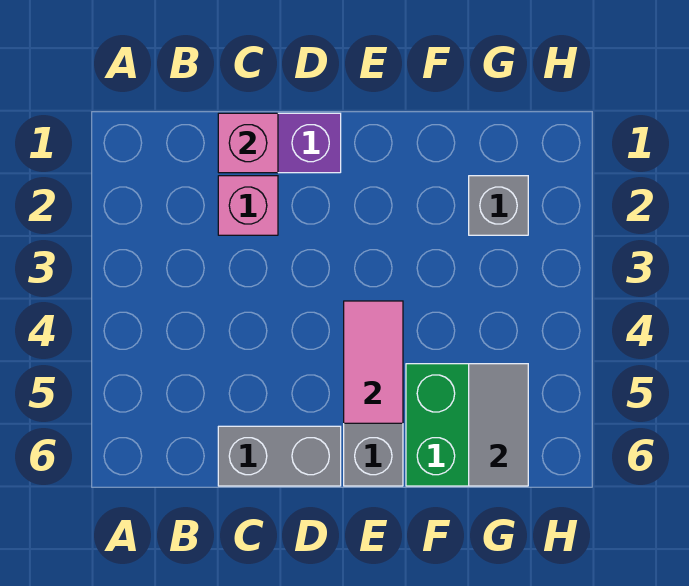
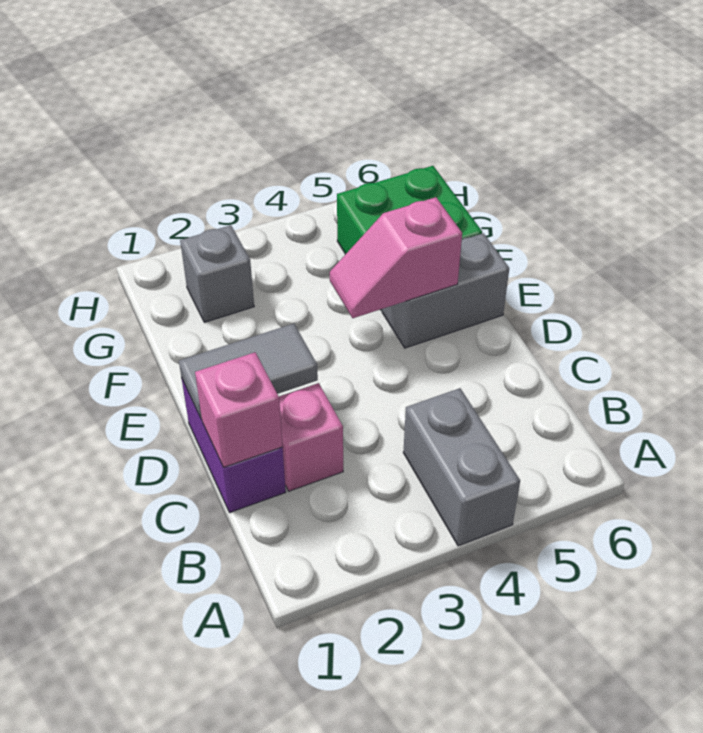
grey 1x2 brick [218,426,341,486] -> grey 1x2 brick moved to [403,388,520,546]
pink 1x2 tile [344,301,403,423] -> pink 1x2 slope [330,197,462,318]
grey 1x2 tile [469,364,528,486] -> grey 1x2 tile moved to [179,324,318,419]

